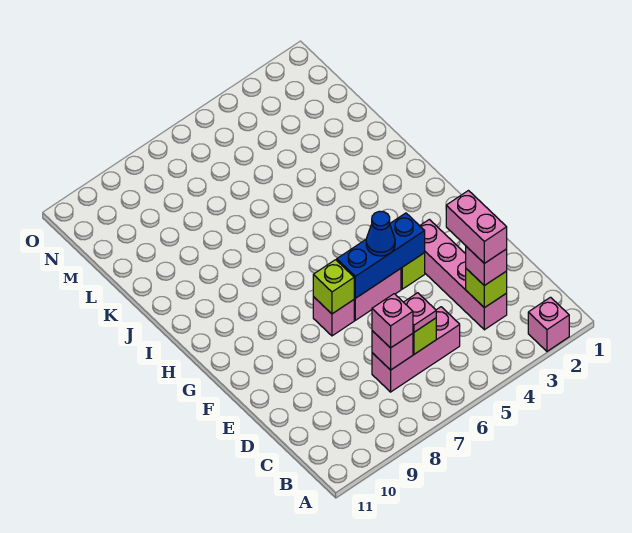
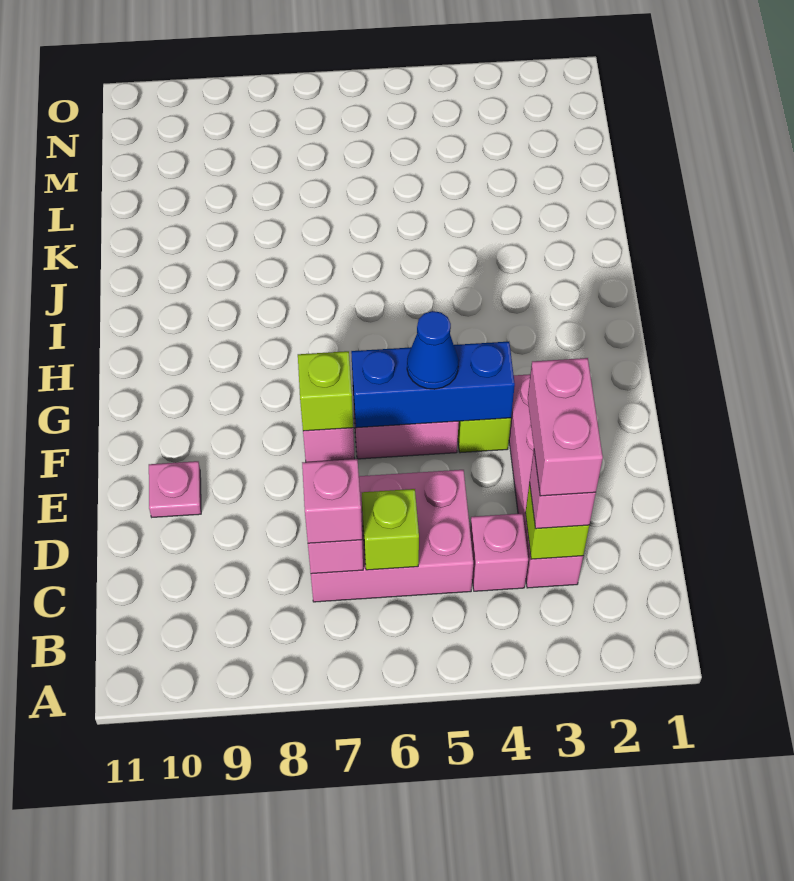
pink 1x1 brick [528,297,569,351] -> pink 1x1 brick moved to [470,513,528,591]
pink 1x3 brick [372,307,460,392] -> pink 2x3 brick [311,470,473,602]
pink 1x1 plate [404,293,436,332] -> pink 1x1 plate moved to [149,461,201,517]

